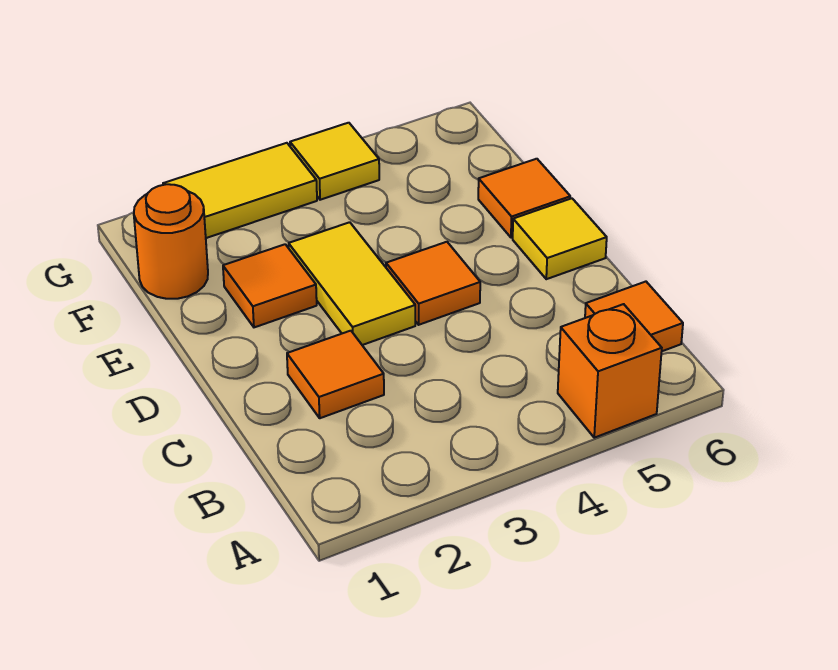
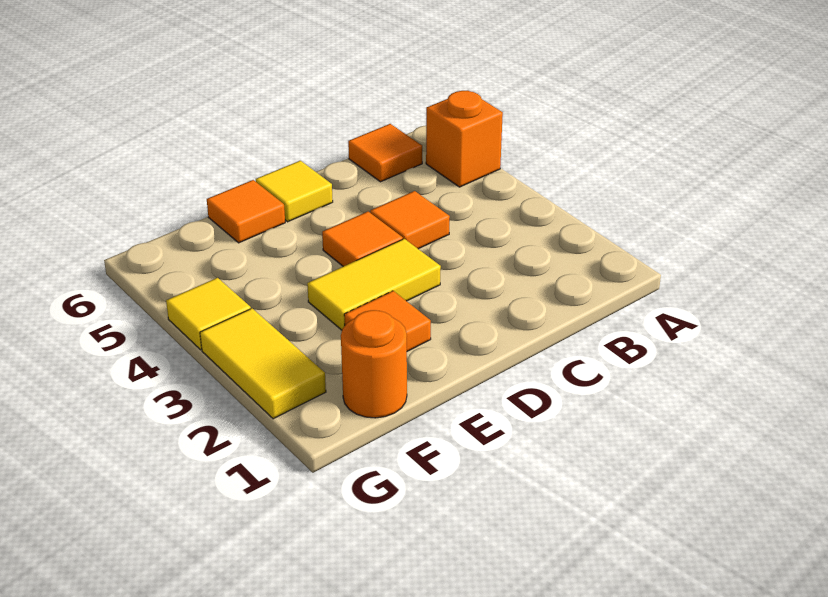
orange 1x1 tile [287,331,384,418] -> orange 1x1 tile moved to [370,191,450,249]

